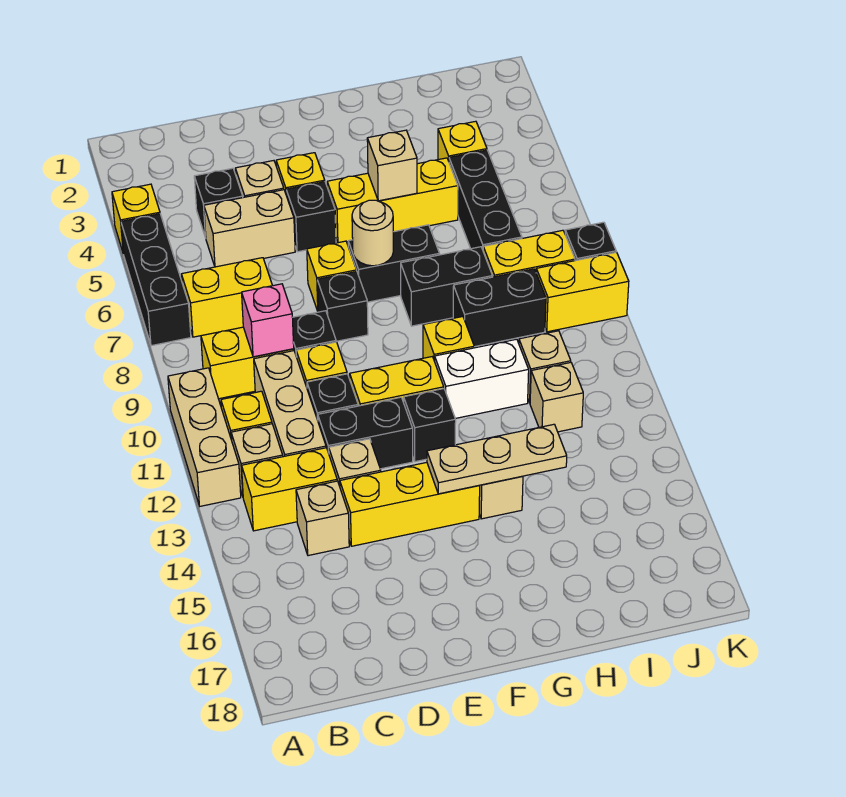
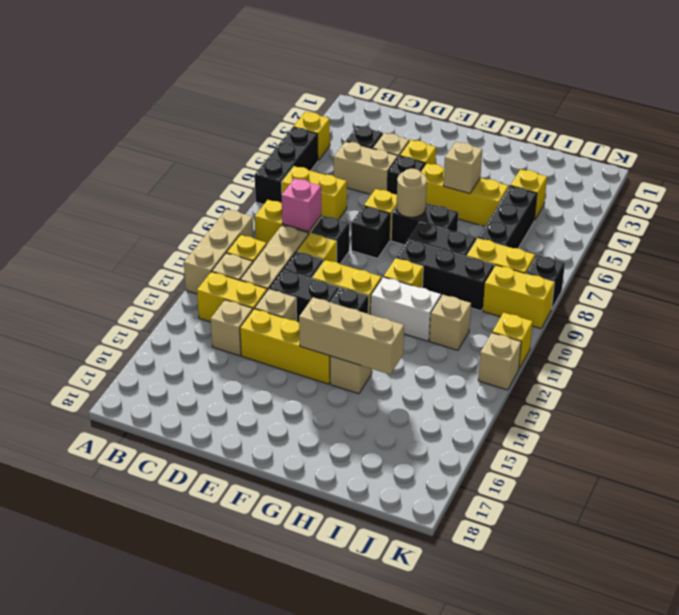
tan 1x3 plate [427,424,567,494] -> tan 1x3 brick [299,297,404,375]
black 1x2 brick [453,269,546,347] -> black 1x3 brick [396,240,494,311]
tan 1x1 brick [530,363,583,432] -> tan 1x1 brick moved to [478,333,521,390]
none -> yellow 1x1 brick [492,313,533,368]

